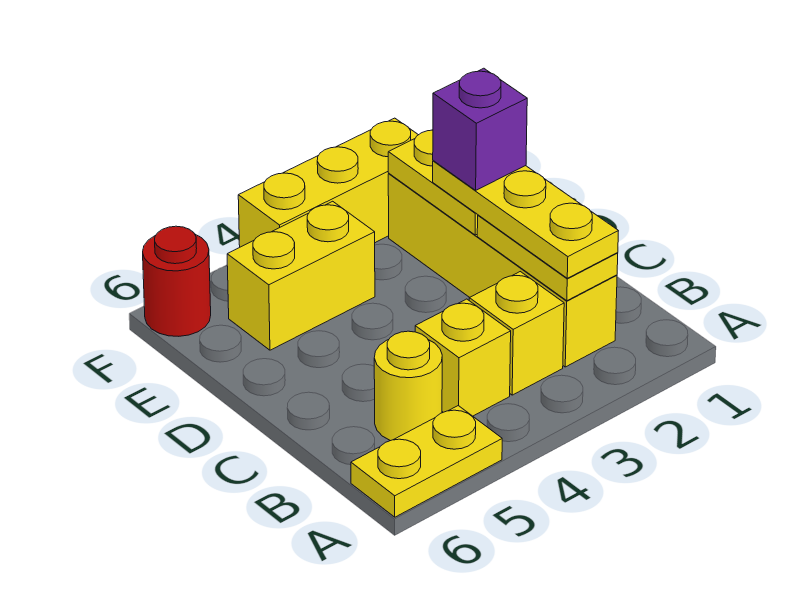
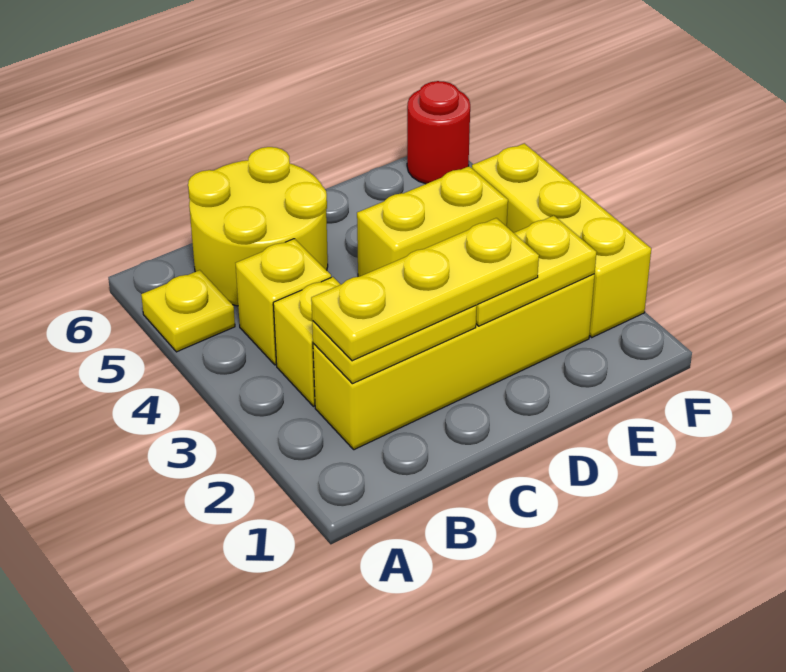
yellow 1x2 plate [351,406,502,517] -> yellow 1x1 plate [141,270,235,352]
yellow 1x1 round brick [374,331,442,441] -> yellow 2x2 round brick [188,147,328,306]
purple 1x1 brick [433,68,527,190] -> none
yellow 1x2 brick [227,201,375,350] -> yellow 1x2 brick turned to [357,166,508,277]

